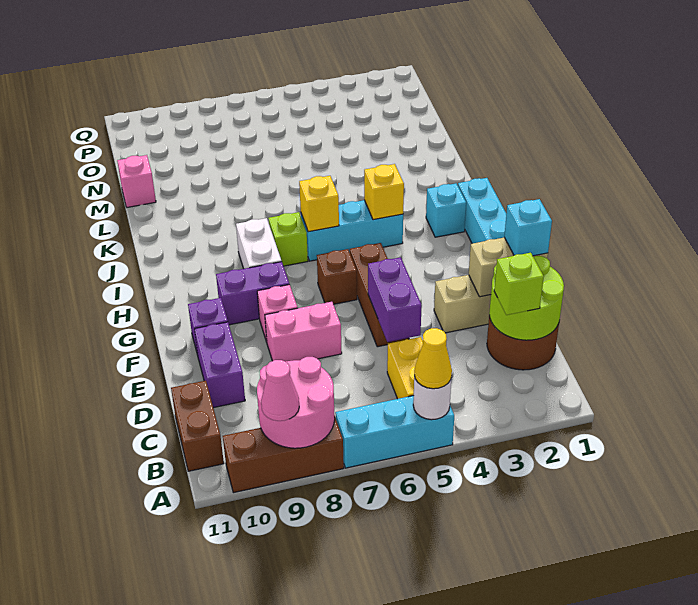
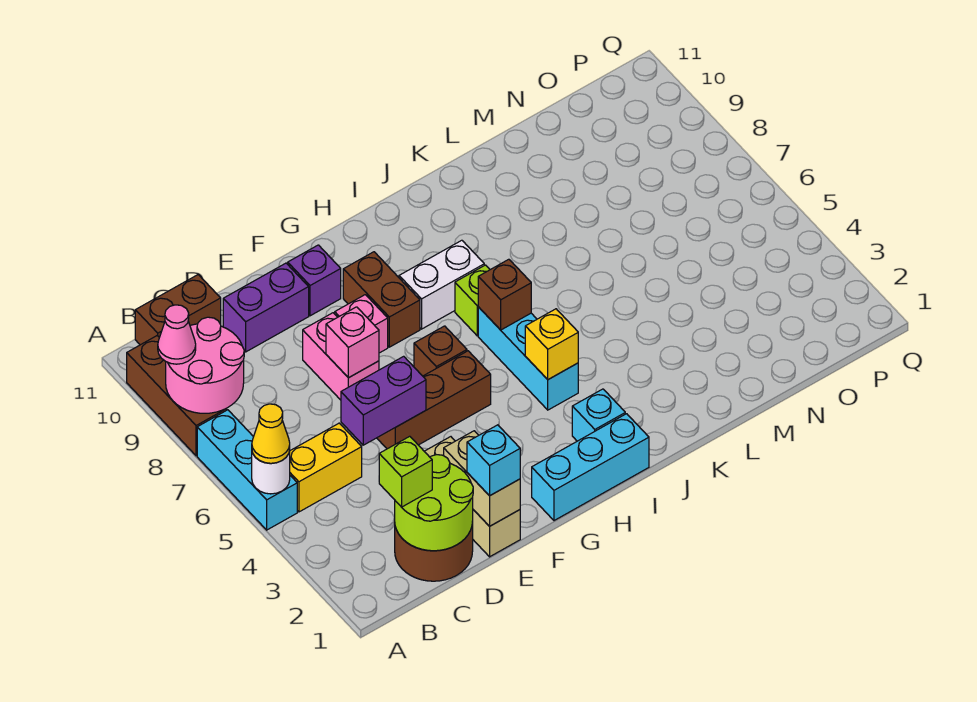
purple 1x2 brick [216,262,289,325] -> brown 1x2 brick [343,252,420,347]
yellow 1x1 brick [299,176,339,232] -> brown 1x1 brick [478,259,531,330]
pink 1x1 brick [117,155,156,207] -> pink 1x1 brick moved to [326,307,379,378]

